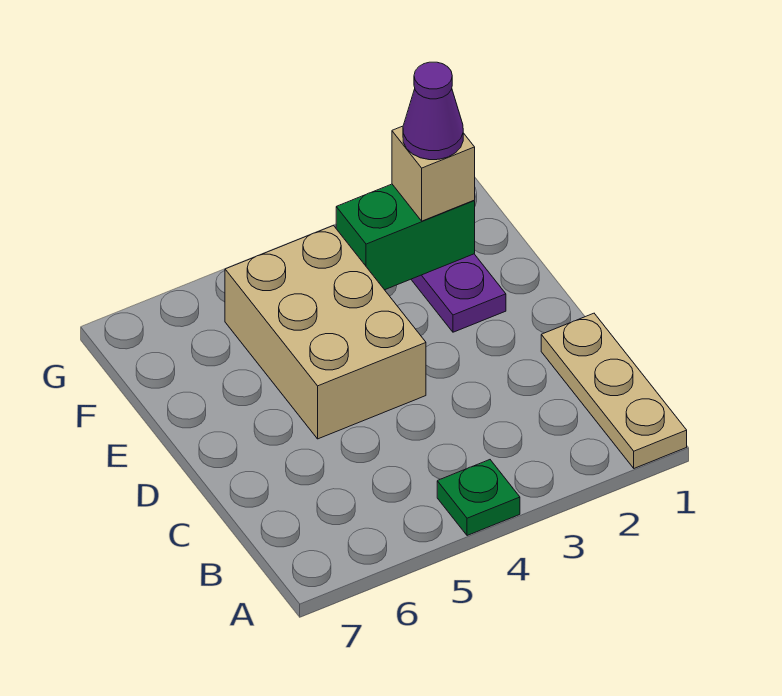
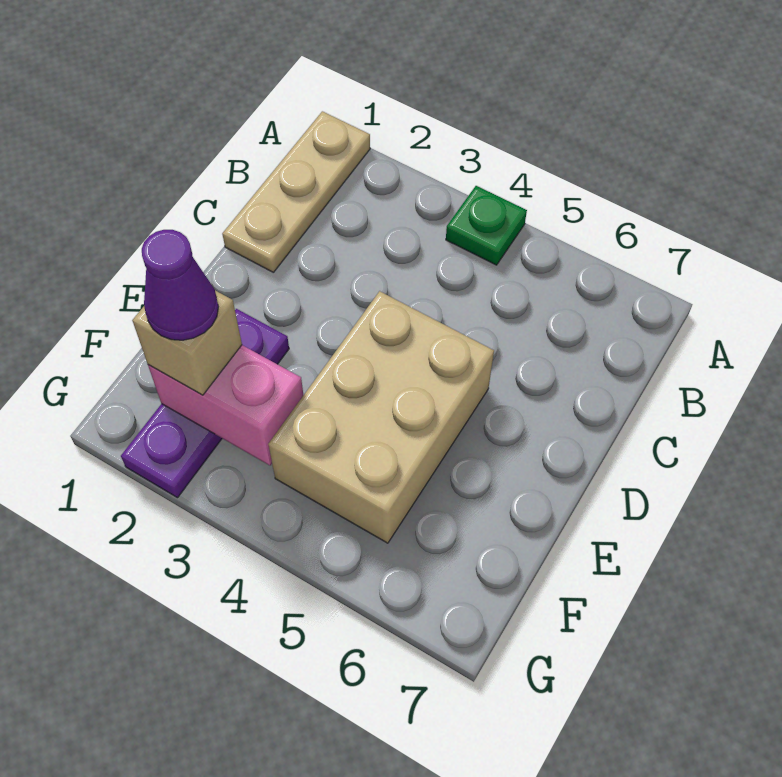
green 1x2 brick [336,184,475,290] -> pink 1x2 brick [148,345,303,465]

